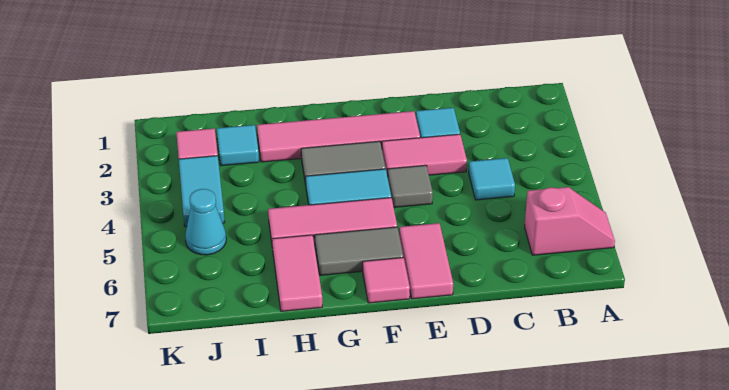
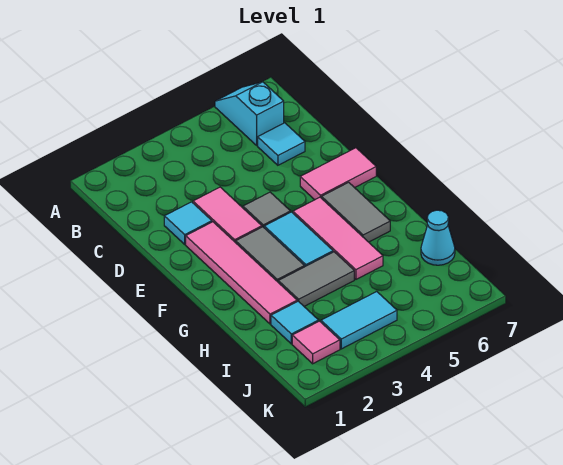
pink 1x2 slope [525,187,615,255] -> cyan 1x2 slope [215,82,284,145]
cyan 1x1 tile [469,158,515,200] -> cyan 1x1 tile moved to [258,123,305,165]
pink 1x1 tile [363,258,410,303] -> none
none -> grey 1x2 tile [278,252,354,306]
pink 1x2 tile [272,235,322,311] -> none
cyan 1x1 cone [185,189,226,255] -> cyan 1x1 cone moved to [421,210,455,265]

